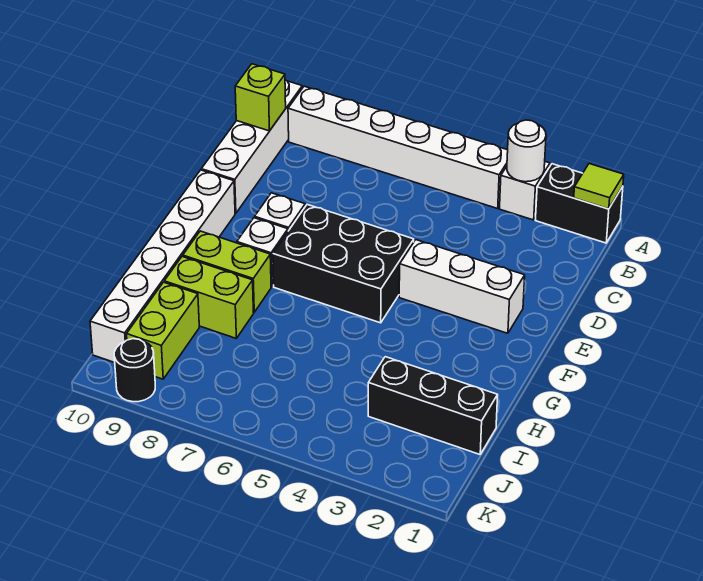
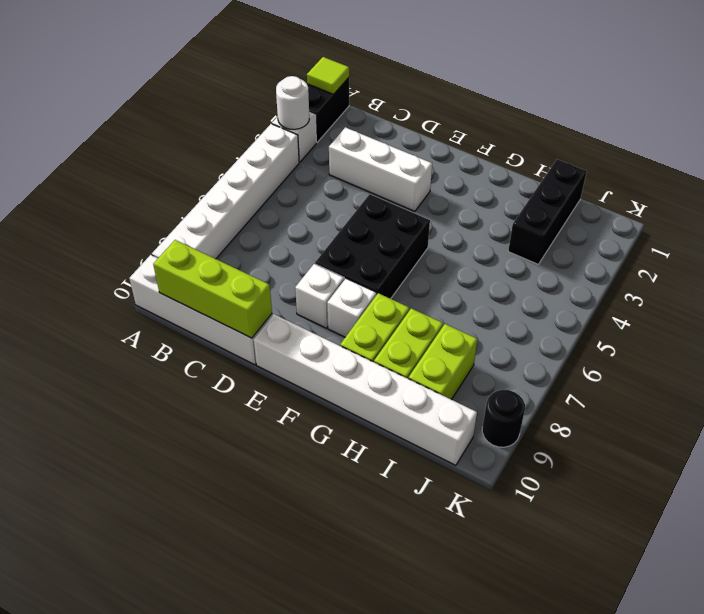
lime 1x1 brick [235,64,286,131] -> lime 1x3 brick [153,240,272,338]
white 1x3 brick [399,240,525,333] -> white 1x3 brick turned to [329,127,432,211]
lime 1x2 brick [127,282,199,379] -> lime 1x2 brick turned to [408,324,477,400]

